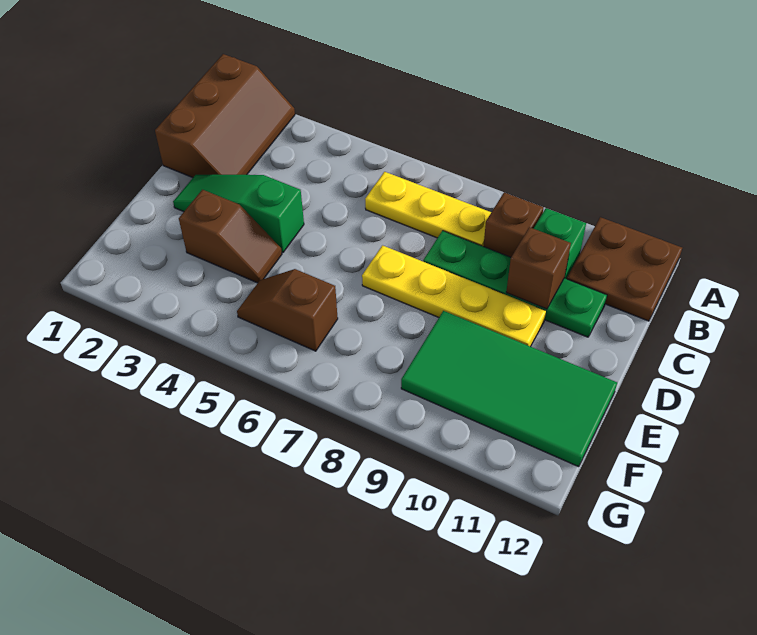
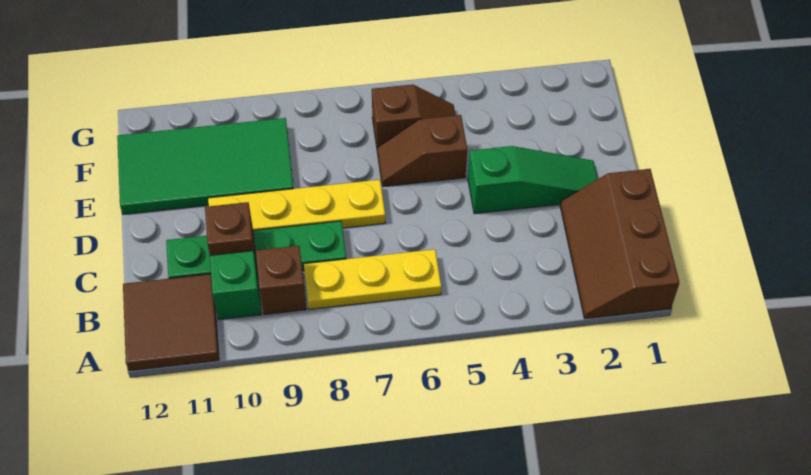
brown 2x2 plate [567,217,682,321] -> brown 2x2 tile [123,274,219,371]
brown 1x2 slope [179,190,282,283] -> brown 1x2 slope moved to [377,115,467,187]

